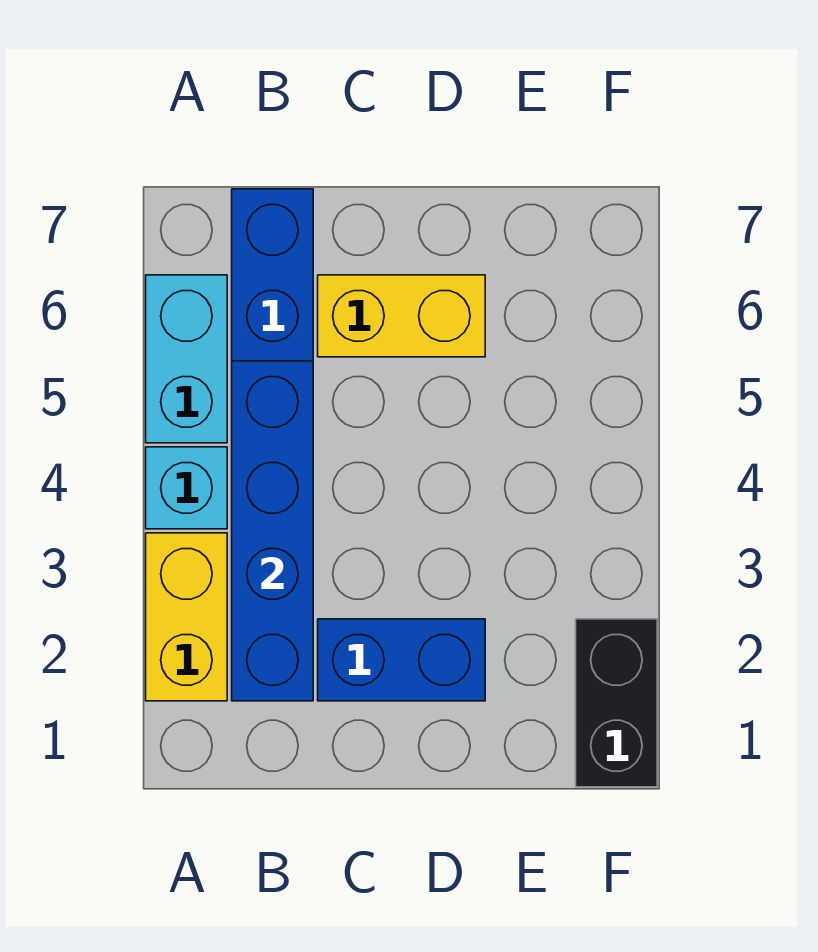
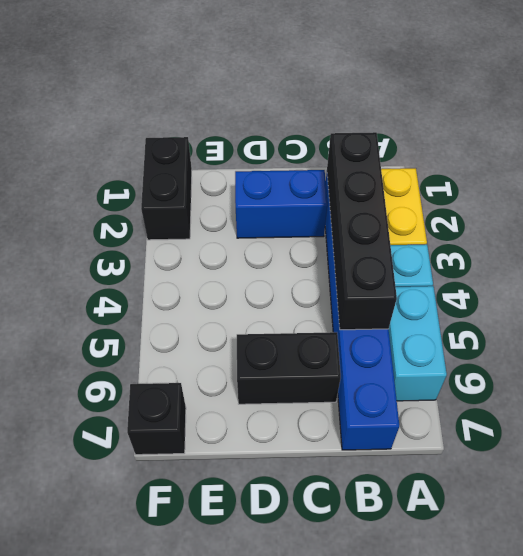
blue 1x4 brick [232,361,313,701] -> black 1x4 brick [327,132,397,330]
yellow 1x2 brick [318,275,485,357] -> black 1x2 brick [237,332,341,404]
none -> black 1x1 brick [127,383,186,455]

